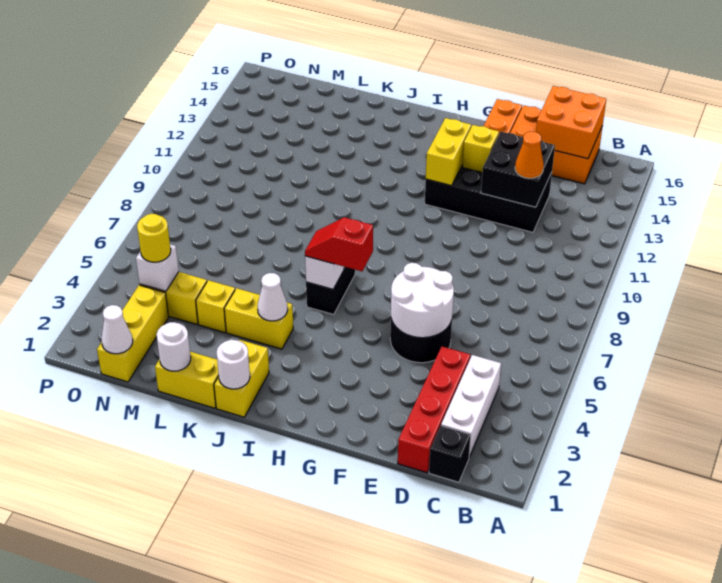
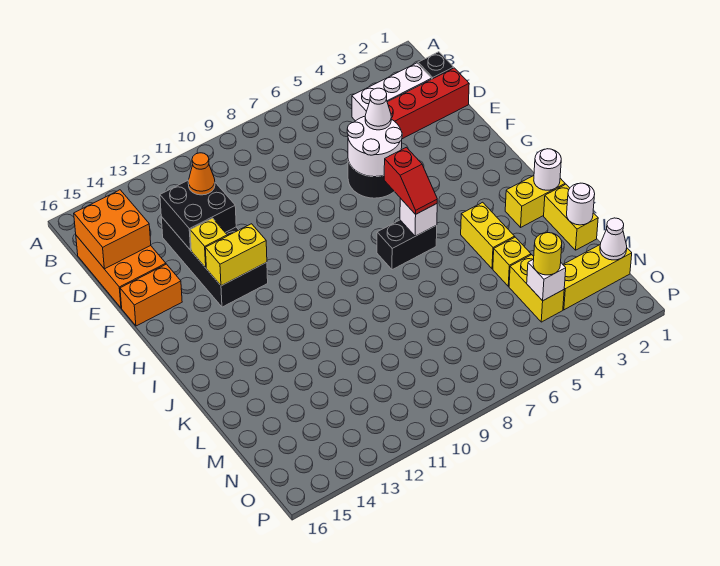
white 1x1 cone [258,273,288,321] -> white 1x1 cone moved to [365,88,391,130]

